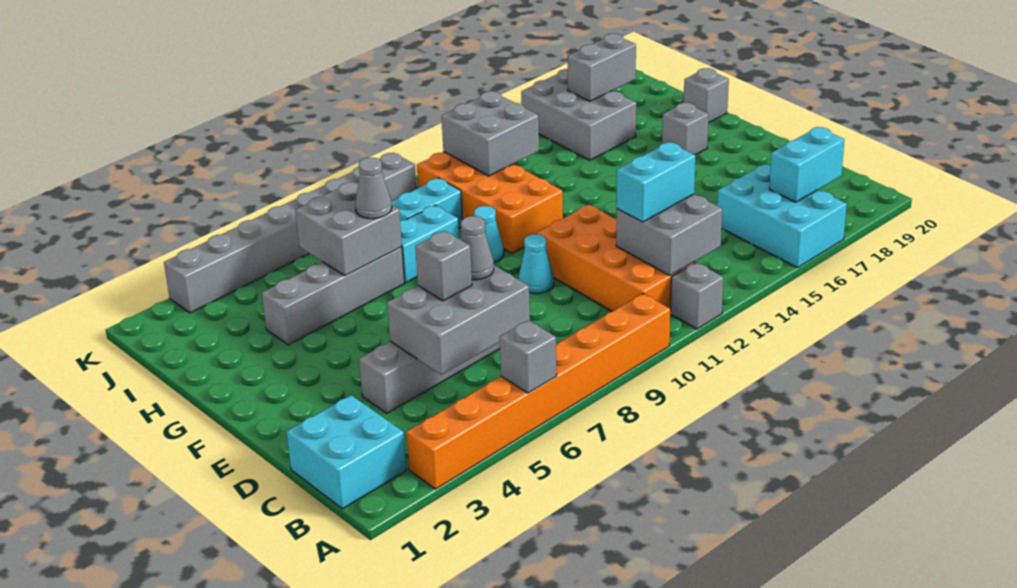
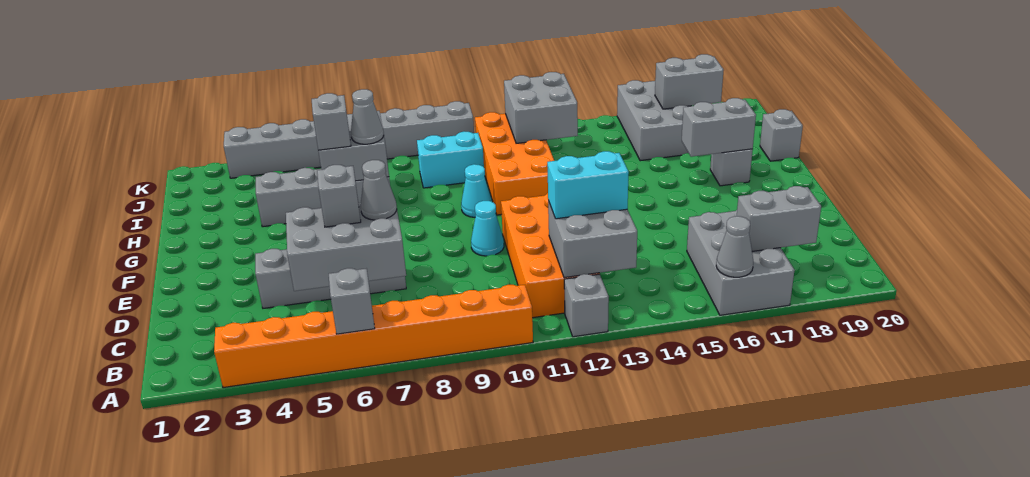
cyan 2x3 brick [717,164,847,268] -> grey 2x3 brick [687,210,795,315]
none -> grey 1x1 cone [716,216,753,277]
cyan 2x2 brick [287,395,407,509] -> none
cyan 1x2 brick [769,127,845,202] -> grey 1x2 brick [737,186,821,251]
none -> grey 1x2 brick [682,98,756,157]
none -> grey 1x1 brick [312,93,351,150]
cyan 1x2 brick [400,205,459,283] -> none

